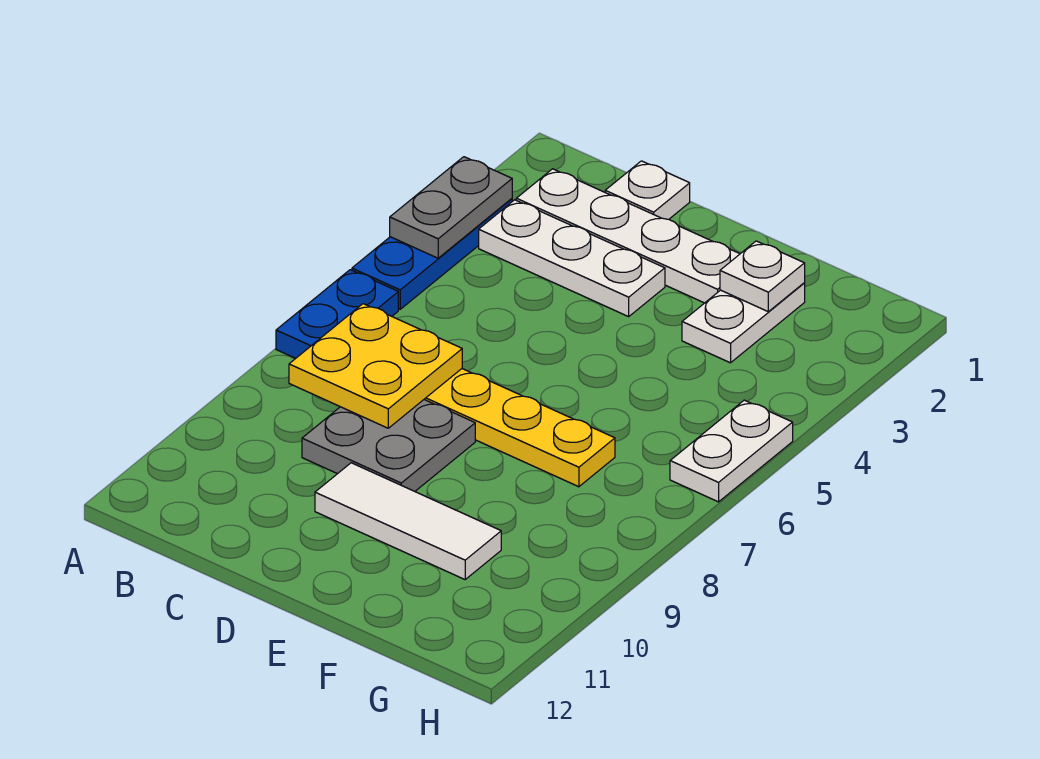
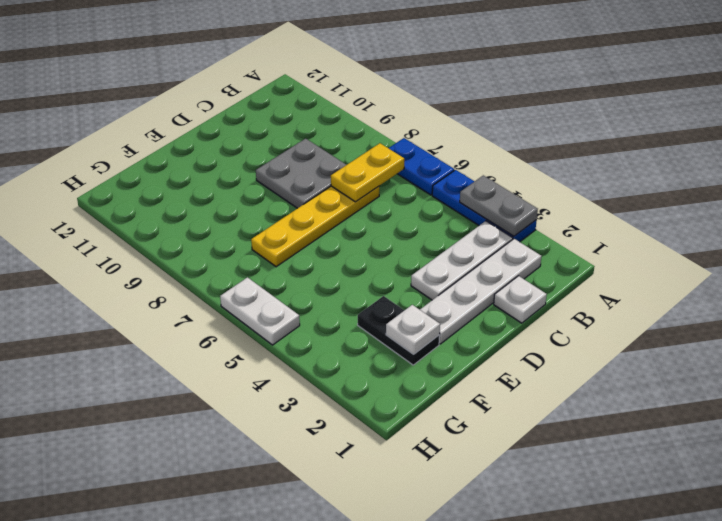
yellow 2x2 plate [289,304,462,428] -> yellow 1x2 plate [331,143,404,202]
white 1x3 tile [315,463,501,579] -> none
white 1x2 plate [682,283,805,363] -> black 1x2 plate [358,296,440,365]

